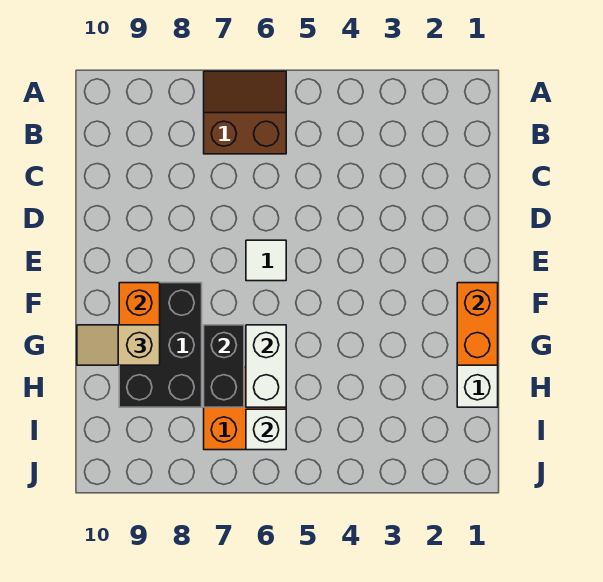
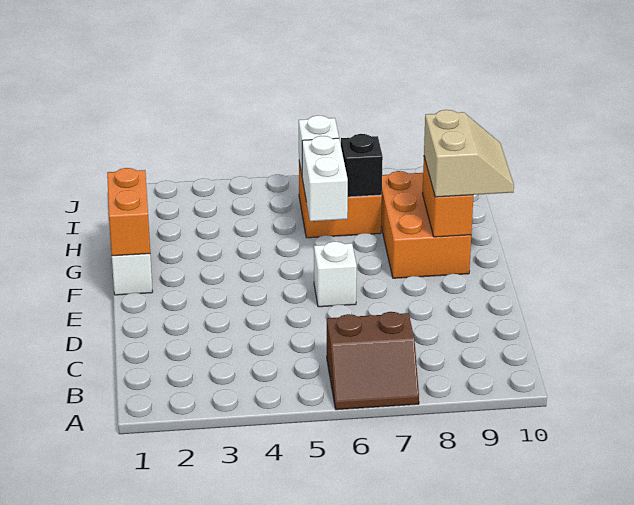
white 1x1 tile [246,240,286,281] -> white 1x1 brick [314,242,357,307]
black 2x3 brick [119,283,202,407] -> orange 2x3 brick [381,171,471,278]
black 1x2 brick [204,325,244,407] -> black 1x1 brick [341,134,383,197]
tan 1x2 slope [77,325,160,365] -> tan 2x2 slope [424,110,514,197]

